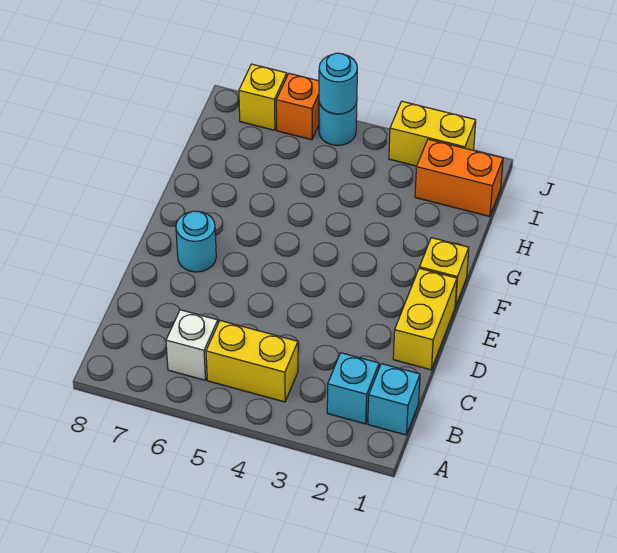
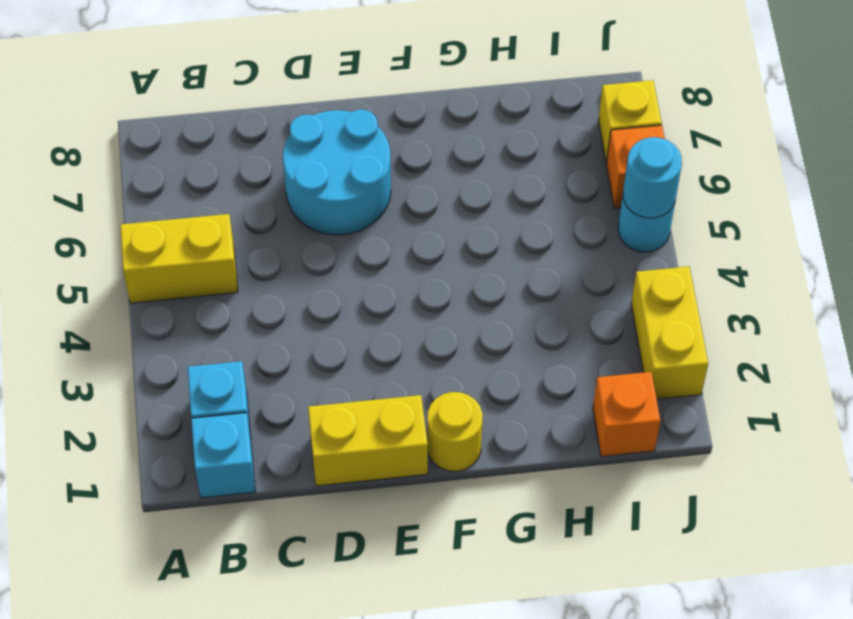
yellow 1x2 brick [206,321,298,402] -> yellow 1x2 brick turned to [120,214,238,303]
white 1x1 brick [166,310,218,380] -> none
cyan 1x1 round brick [176,211,216,272] -> cyan 2x2 round brick [283,109,391,235]
yellow 1x1 brick [419,238,469,307] -> yellow 1x1 round brick [427,392,483,471]
orange 1x2 brick [415,139,503,217] -> orange 1x1 brick [593,372,661,457]

